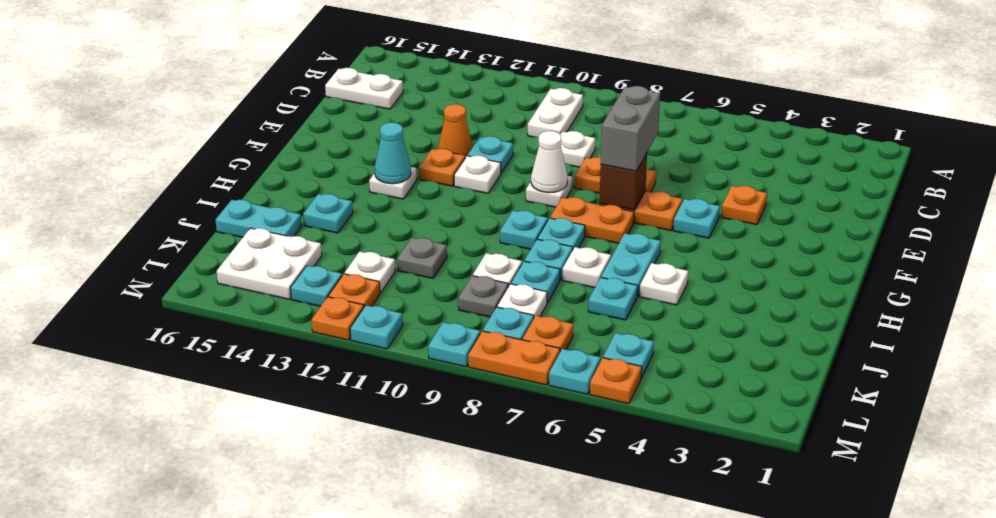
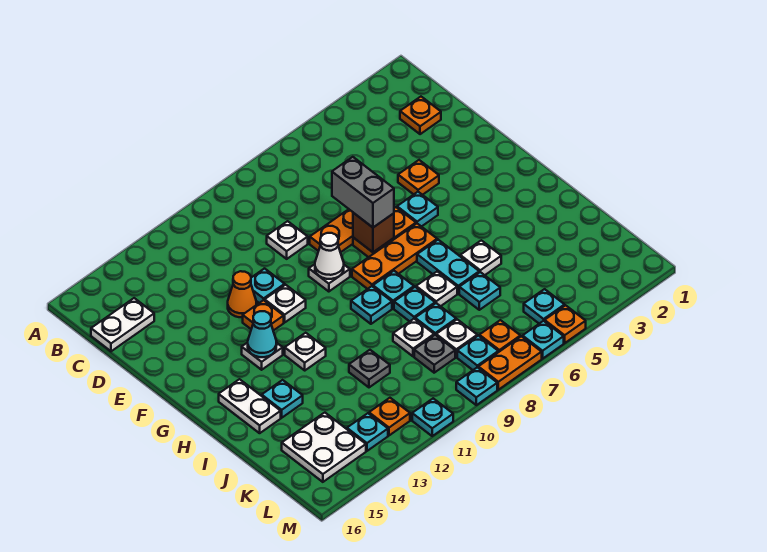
white 1x2 plate [528,88,583,137] -> white 1x2 plate moved to [219,379,281,433]
orange 1x2 plate [550,197,634,243] -> orange 1x3 plate [352,224,437,289]
cyan 1x2 plate [216,200,302,237] -> none
white 1x1 plate [345,252,395,293] -> white 1x1 plate moved to [285,333,326,370]
orange 1x1 plate [312,297,364,340] -> orange 1x1 plate moved to [400,97,441,134]

